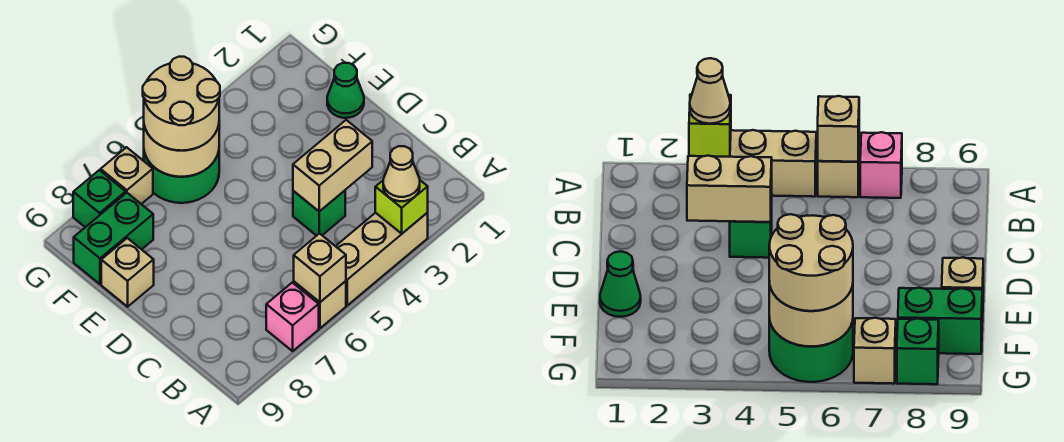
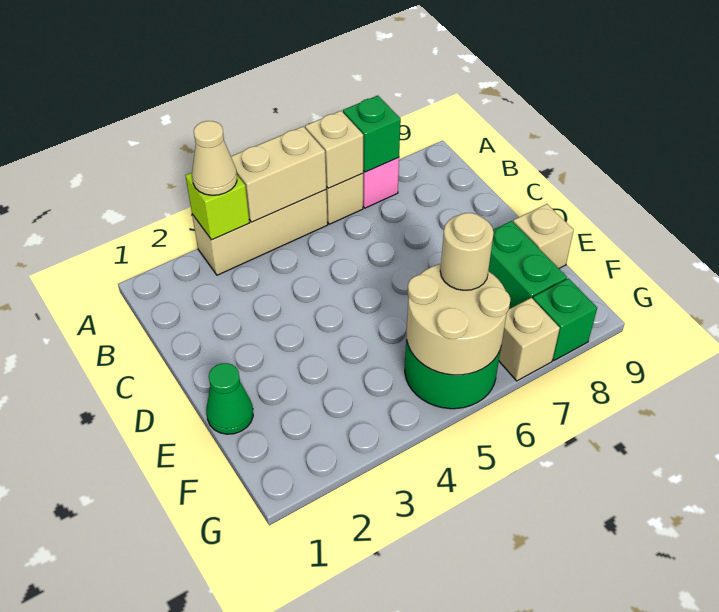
tan 1x2 brick [293,120,372,211] -> tan 1x2 brick moved to [231,127,326,222]
green 1x1 brick [293,191,345,236] -> green 1x1 brick moved to [343,96,401,172]
tan 2x2 round brick [143,57,220,151] -> tan 1x1 round brick [440,213,494,290]
green 1x2 brick [74,193,153,284] -> green 1x2 brick turned to [488,221,567,309]

